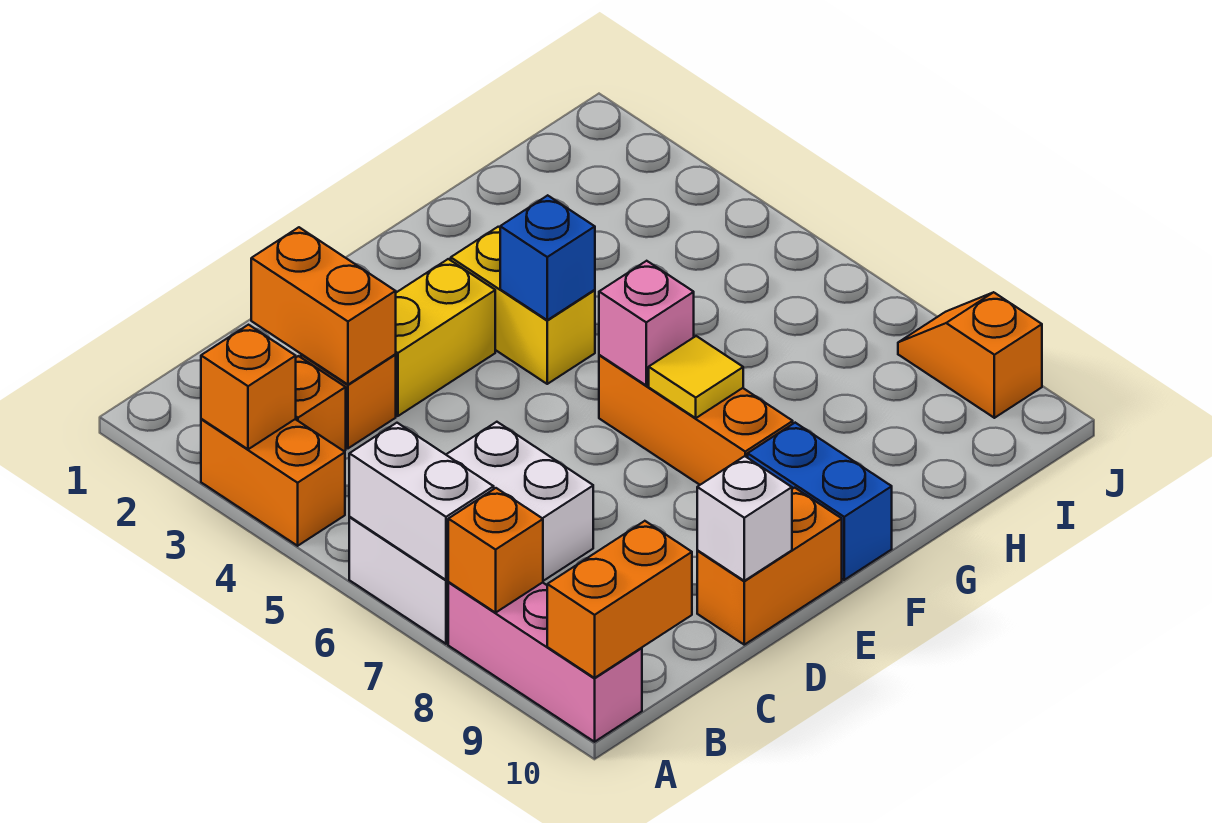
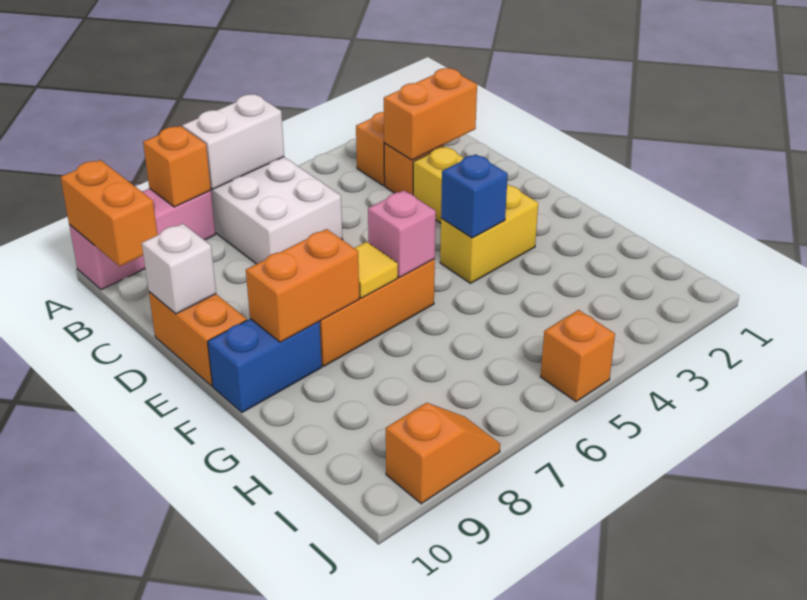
orange 1x2 brick [201,419,345,546] -> orange 1x2 brick moved to [246,229,359,342]
orange 1x1 brick [201,325,296,449] -> orange 1x1 brick moved to [541,310,615,402]

